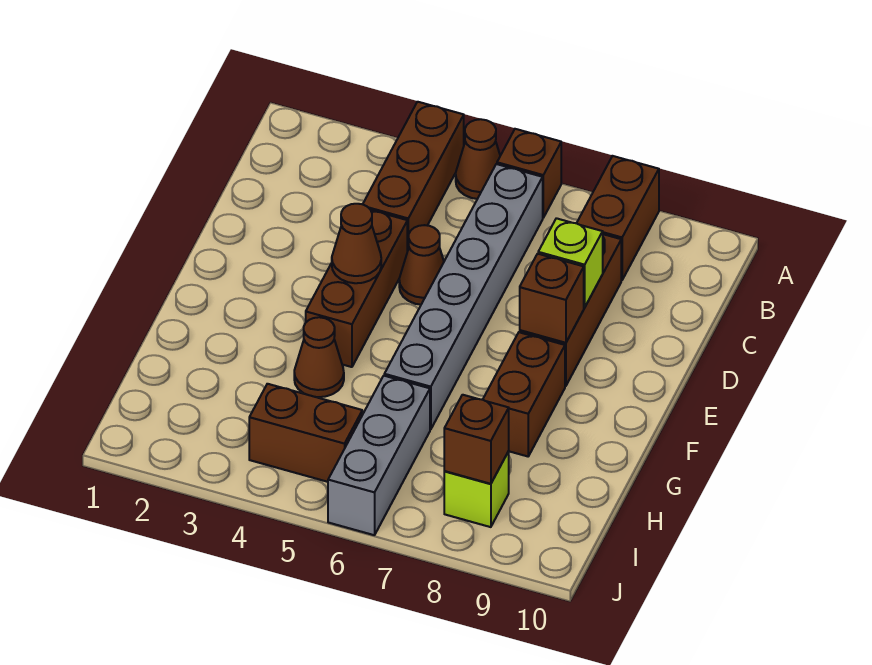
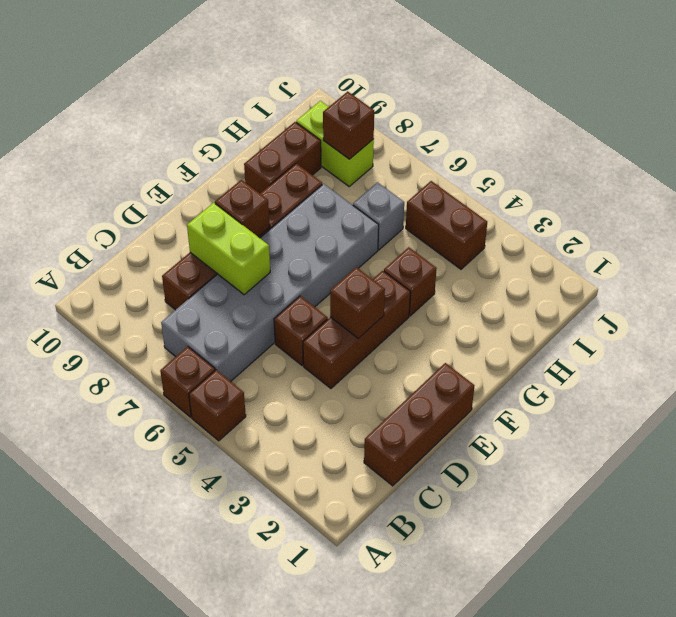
brown 1x3 brick [363,102,464,251] -> brown 1x3 brick moved to [364,363,474,486]
brown 1x1 cone [456,119,500,199] -> brown 1x1 brick [189,370,246,441]
brown 1x2 brick [577,156,659,280] -> brown 1x2 brick moved to [244,122,321,193]
grey 1x6 brick [384,164,543,429] -> grey 2x6 brick [161,184,379,381]
brown 1x1 cone [399,225,444,305] -> brown 1x1 brick [274,296,328,365]
lime 1x1 brick [538,218,603,307] -> lime 1x2 brick [187,203,270,295]
brown 1x1 cone [332,204,381,283] -> brown 1x1 brick [330,267,385,338]
brown 1x1 cone [294,317,344,397] -> brown 1x1 brick [384,247,437,316]
grey 1x3 brick [328,376,430,535] -> grey 1x1 brick [353,182,404,250]
lime 1x1 brick [444,451,509,527] -> lime 1x2 brick [296,101,374,186]

